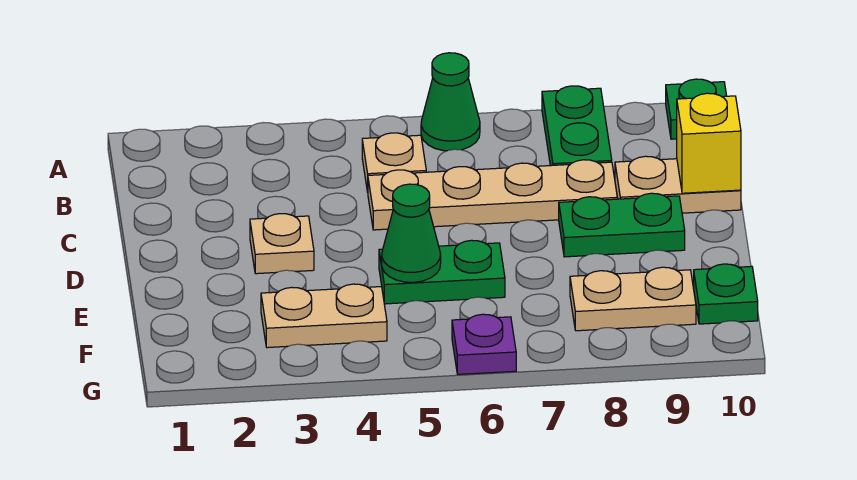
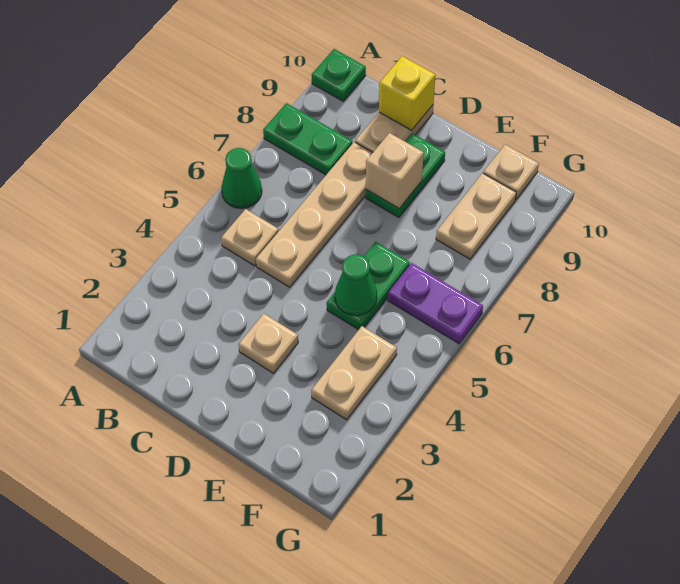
none -> tan 1x1 brick [366,133,424,208]
green 1x1 plate [694,264,758,324] -> tan 1x1 plate [483,144,539,199]
purple 1x1 plate [452,314,516,374] -> purple 1x2 plate [388,263,483,344]

